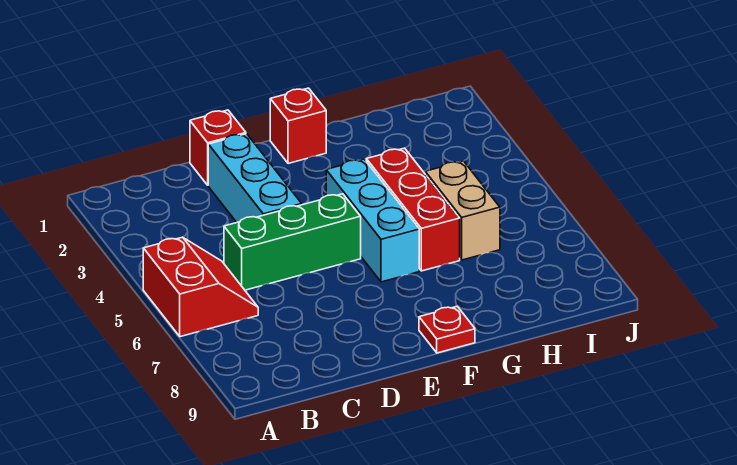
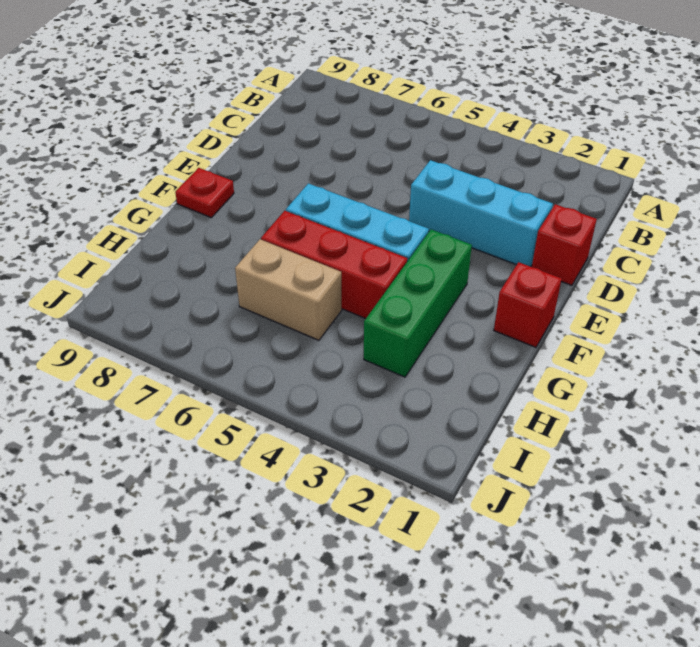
red 2x2 slope [143,237,258,337] -> none
green 1x3 brick [224,194,361,290] -> green 1x3 brick moved to [364,230,472,377]

